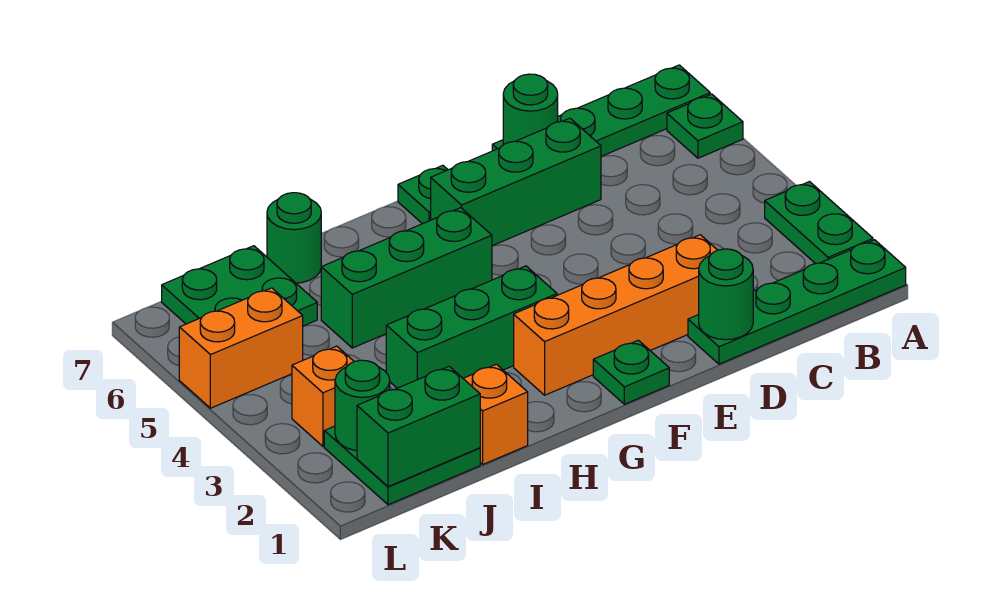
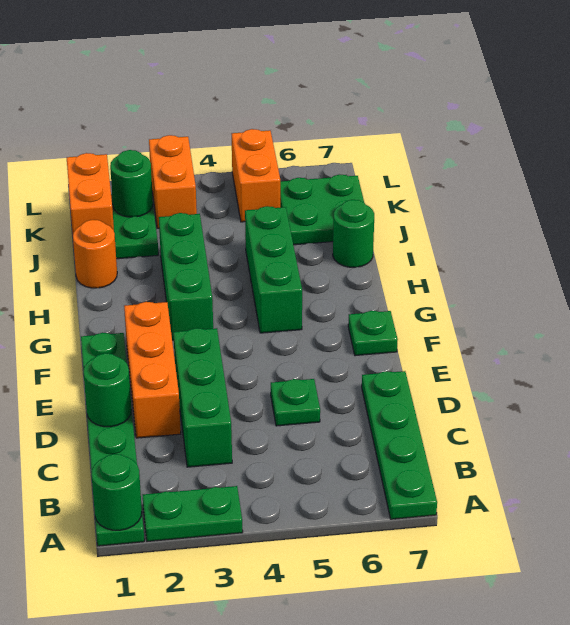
green 1x1 plate [667,94,743,158] -> green 1x1 plate moved to [271,379,320,426]
orange 1x4 brick [514,235,717,395] -> orange 1x3 brick [124,302,181,438]
green 1x3 brick [431,118,601,246] -> green 1x3 brick moved to [173,328,232,467]
green 1x1 round brick [503,74,558,145] -> green 1x1 round brick moved to [91,454,142,530]
orange 1x1 brick [463,364,528,464] -> orange 1x1 round brick [73,220,117,288]
green 1x2 brick [357,366,480,487] -> orange 1x2 brick [67,153,114,233]
orange 1x1 brick [292,346,354,446] -> orange 1x2 brick [149,135,197,228]

